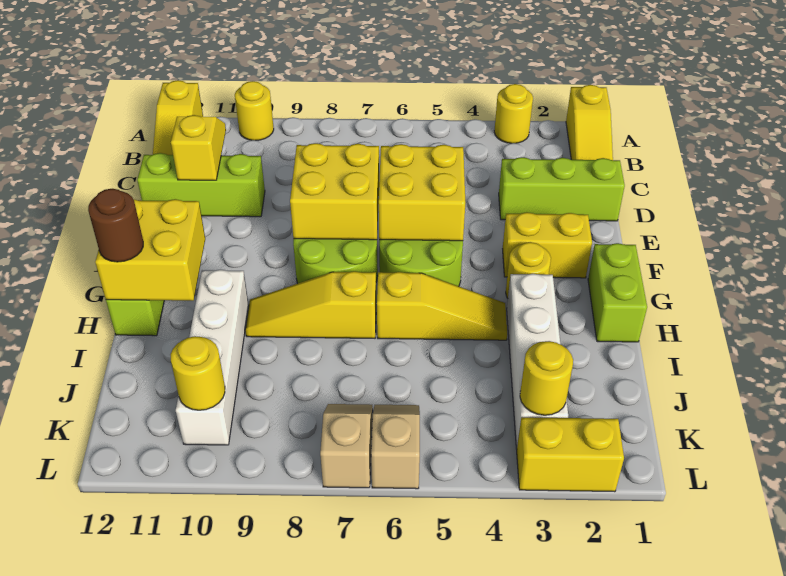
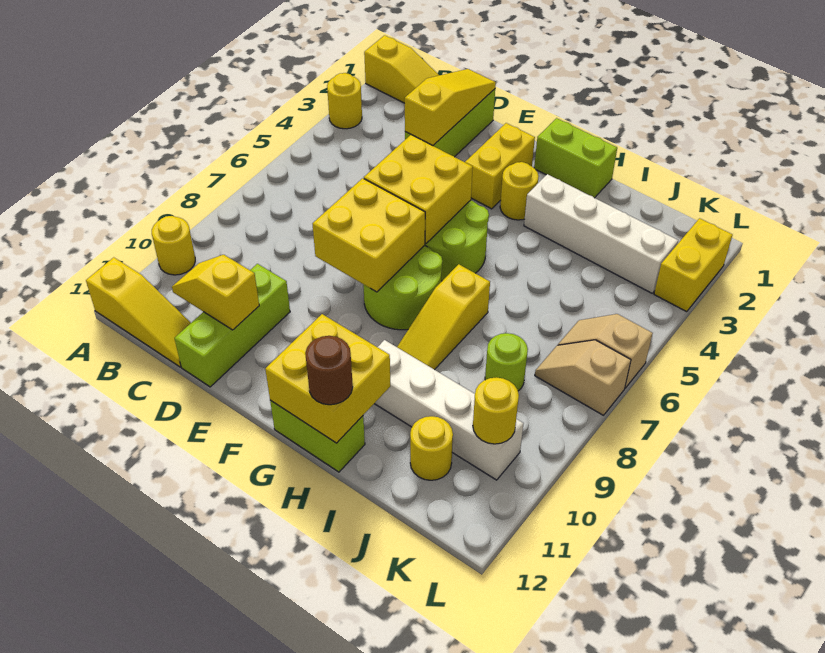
yellow 1x3 slope [377,272,507,340] -> yellow 1x3 slope moved to [405,69,496,146]
none -> lime 1x1 round brick [485,333,528,391]
yellow 1x1 round brick [520,341,573,415] -> yellow 1x1 round brick moved to [410,416,453,480]

